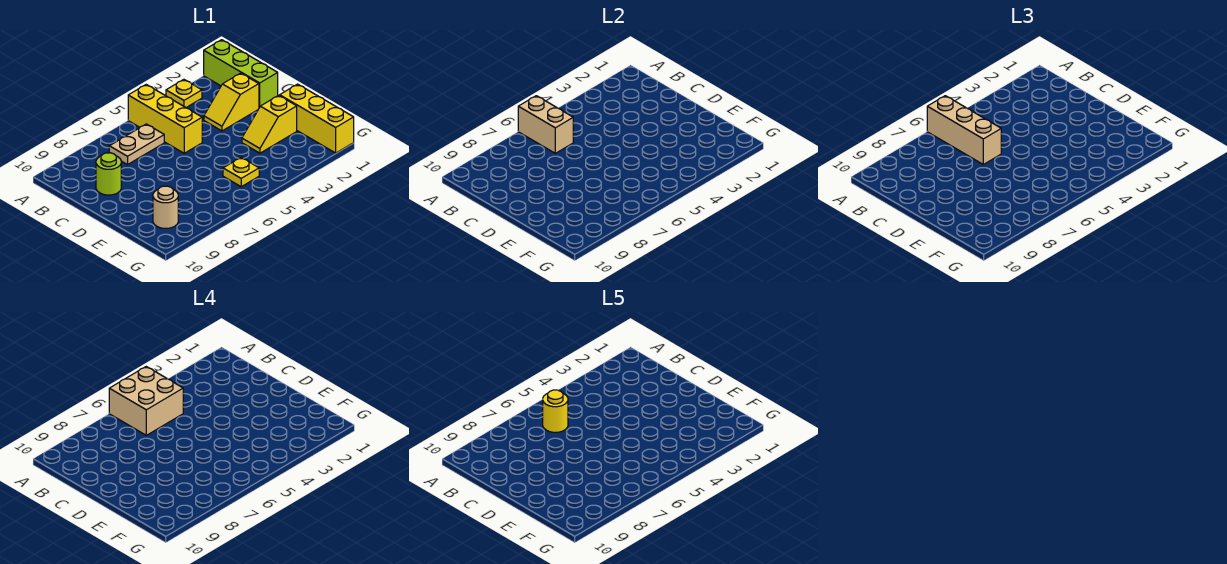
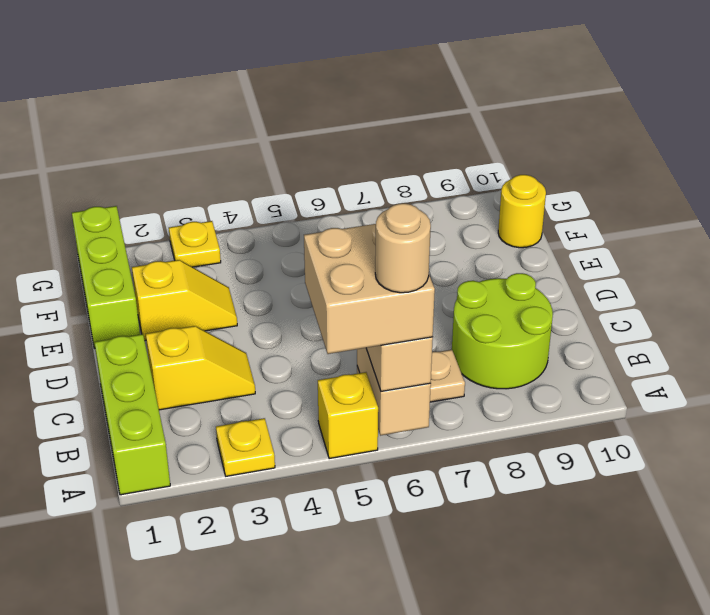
yellow 1x3 brick [128,85,202,153] -> yellow 1x1 brick [318,372,378,459]
yellow 1x1 round brick [543,390,568,432] -> yellow 1x1 round brick moved to [498,175,546,248]
lime 1x1 round brick [96,153,121,195] -> lime 2x2 round brick [452,273,553,389]
yellow 1x3 brick [280,84,354,153] -> lime 1x3 brick [72,206,140,348]
yellow 1x1 plate [223,158,259,187] -> yellow 1x1 plate moved to [169,221,221,267]
tan 1x1 round brick [153,186,178,228] -> tan 1x1 round brick moved to [375,203,431,293]

